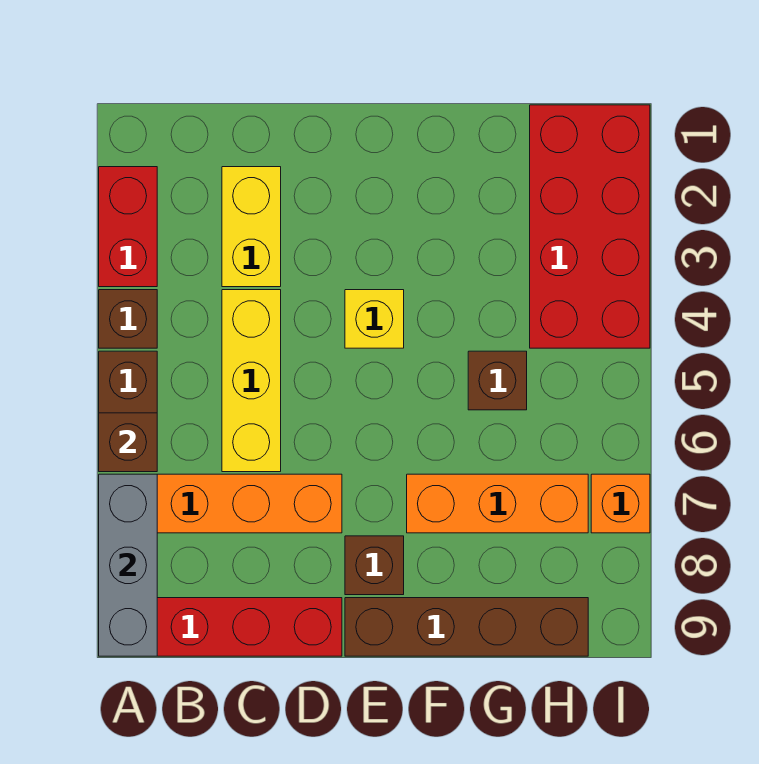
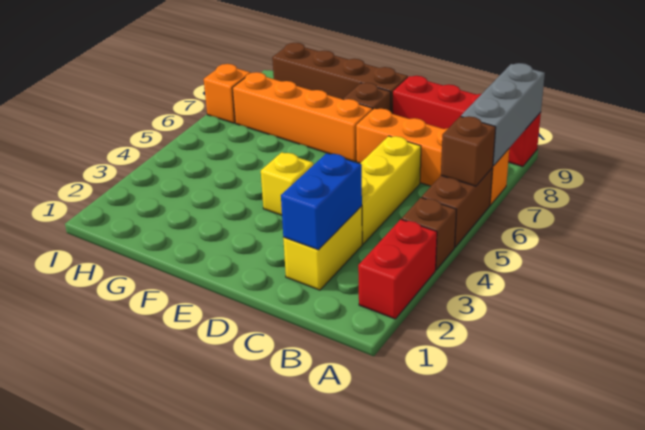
none -> blue 1x2 brick [281,153,362,250]
orange 1x3 brick [407,474,588,533] -> orange 1x4 brick [232,72,373,162]
brown 1x1 brick [468,351,527,410] -> none
red 2x4 brick [530,105,650,348] -> none

